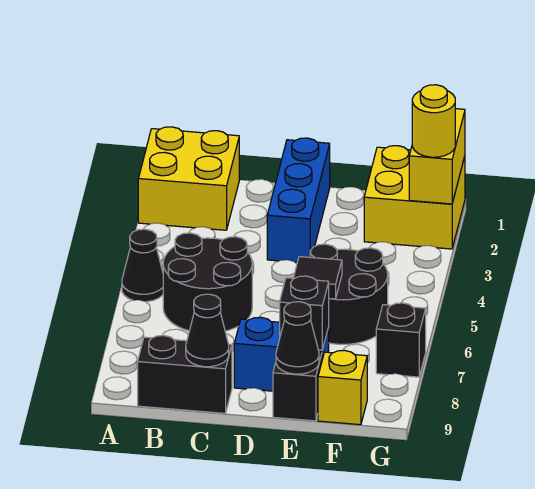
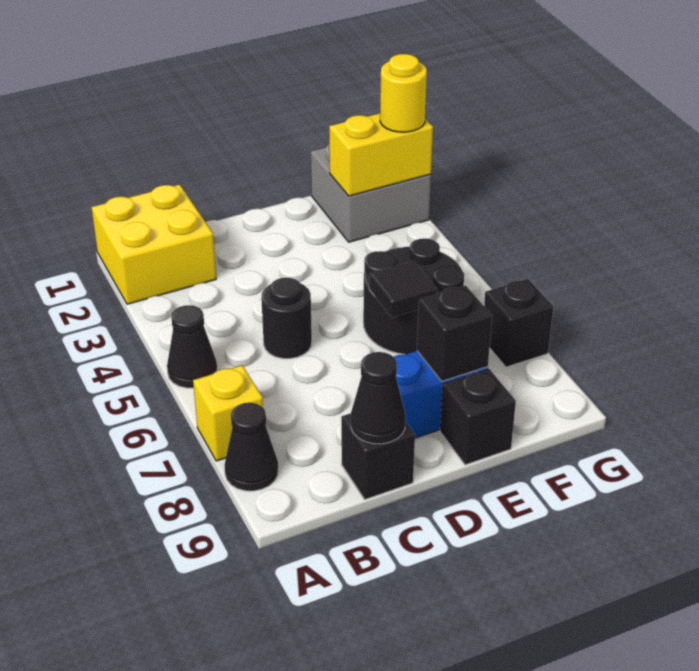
black 2x2 round brick [163,233,252,331] -> black 1x1 round brick [261,278,312,359]
black 1x2 brick [138,336,232,413] -> black 1x1 brick [341,413,415,499]
blue 1x3 brick [267,138,330,262] -> none
black 1x1 cone [276,302,319,374] -> black 1x1 cone moved to [225,403,278,491]
yellow 2x2 brick [364,146,465,249] -> grey 2x2 brick [311,144,431,242]
yellow 1x1 brick [318,350,367,425] -> yellow 1x1 brick moved to [193,365,263,461]
yellow 1x2 brick [409,109,465,204] -> yellow 1x2 brick turned to [329,113,433,196]

